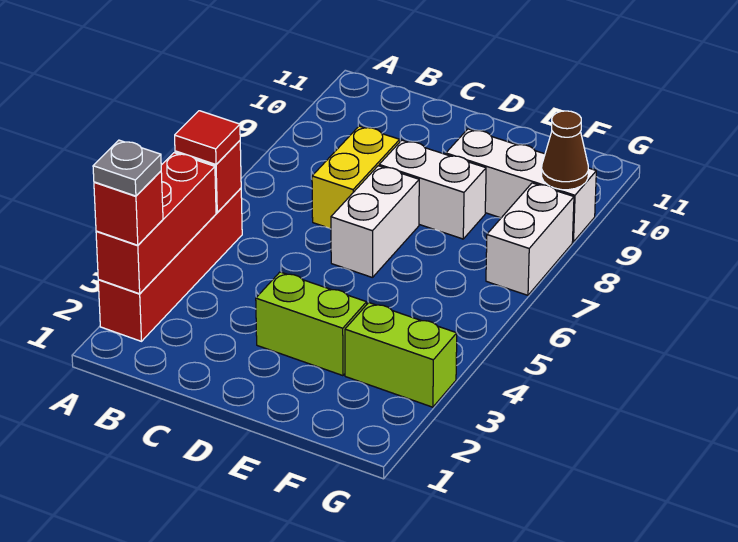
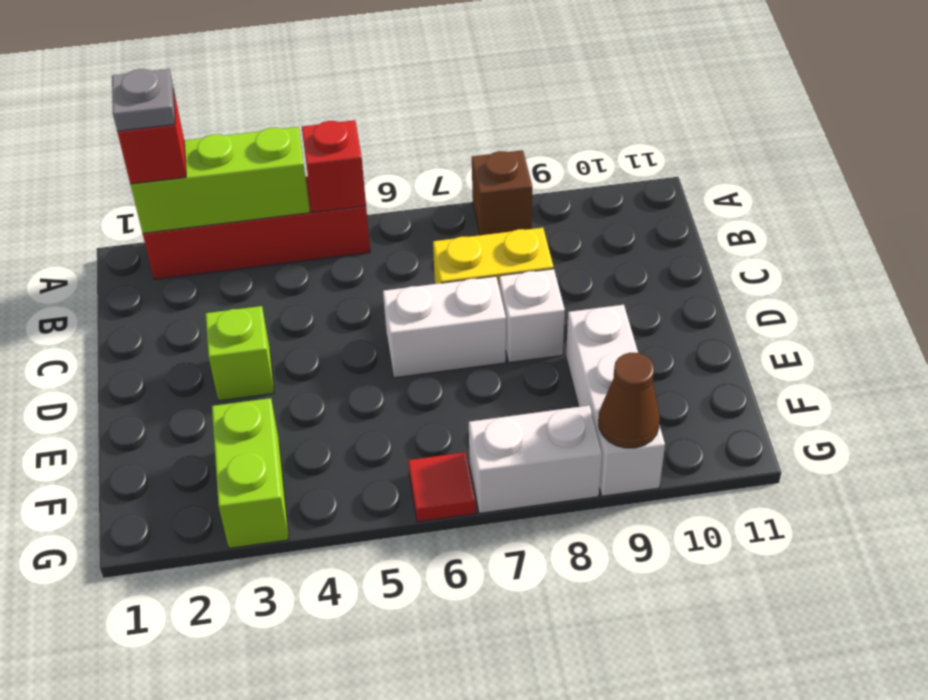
red 1x3 brick [96,153,216,294] -> lime 1x3 brick [130,127,310,233]
red 1x1 tile [175,111,240,164] -> red 1x1 tile moved to [408,452,476,522]
none -> brown 1x1 brick [472,150,532,235]
lime 1x2 brick [256,272,367,376] -> lime 1x1 brick [206,306,274,401]
white 1x2 brick [379,140,486,239] -> white 1x1 brick [499,269,565,362]

